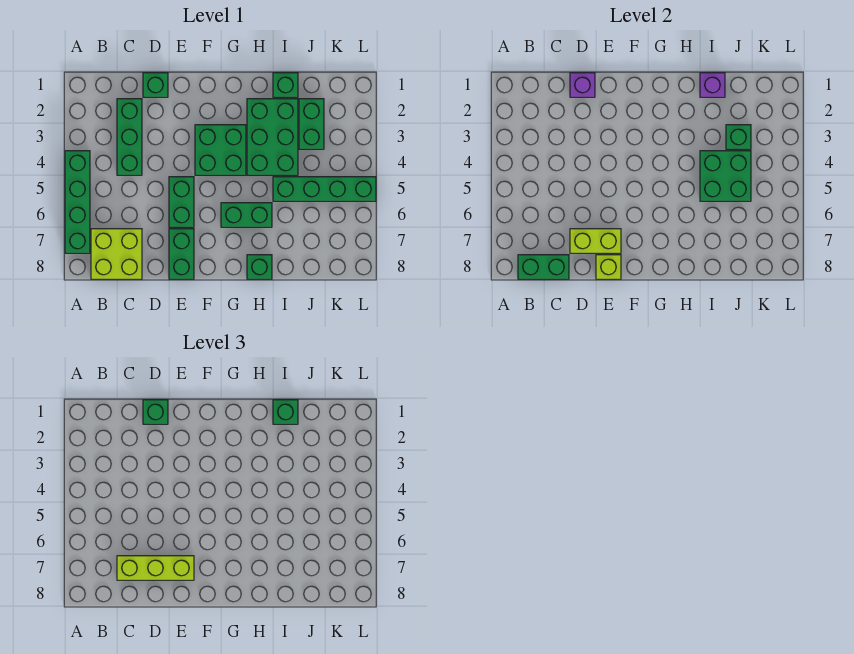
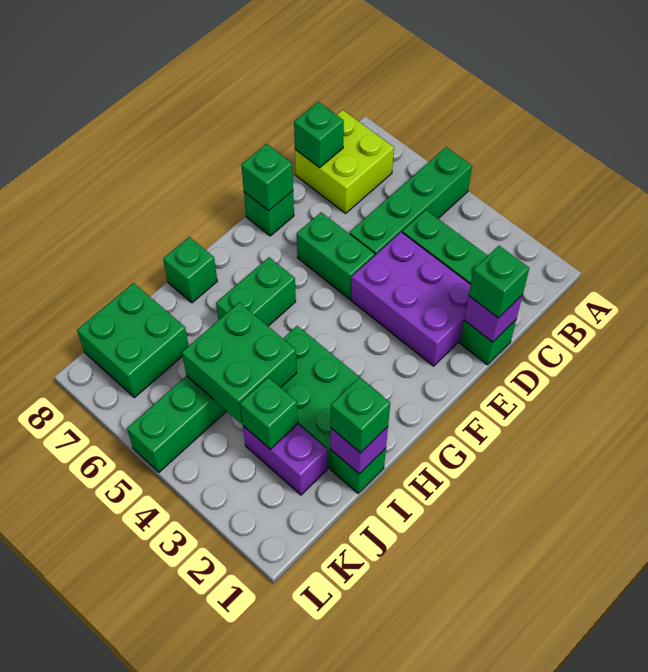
green 1x4 brick [65,151,90,253] -> green 1x4 brick turned to [350,147,472,255]
green 1x2 brick [518,255,569,279] -> green 1x1 brick [294,102,344,168]
lime 1x3 brick [117,556,194,580] -> none
none -> purple 2x3 brick [351,232,471,366]
lime 1x2 brick [570,229,621,253] -> none
green 1x2 brick [169,229,194,279] -> green 1x1 brick [244,191,294,236]
lime 1x1 brick [596,255,621,279] -> green 1x1 brick [241,144,293,211]
green 2x2 brick [195,125,246,175] -> green 2x2 brick moved to [77,283,189,398]
green 1x2 brick [299,99,324,149] -> purple 1x2 brick [243,424,328,495]

